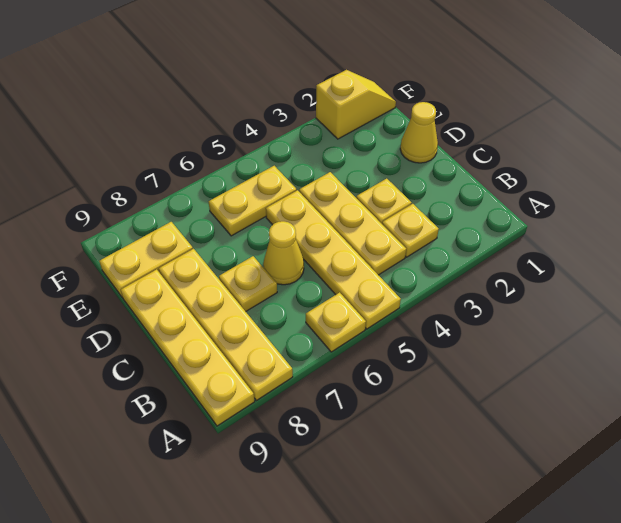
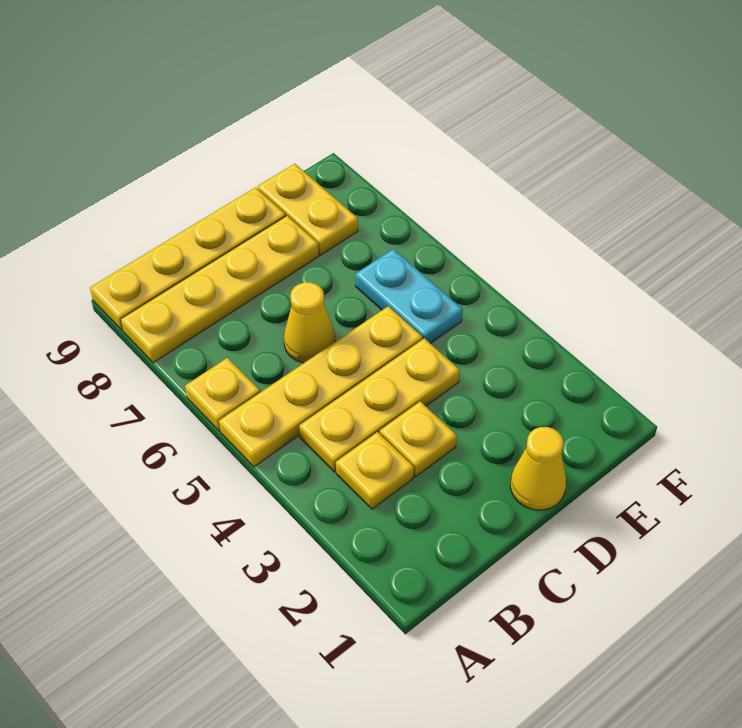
yellow 1x1 plate [219,256,277,311] -> none
yellow 1x2 plate [209,166,297,236] -> cyan 1x2 plate [355,249,463,344]
yellow 1x2 slope [316,70,396,139] -> none

